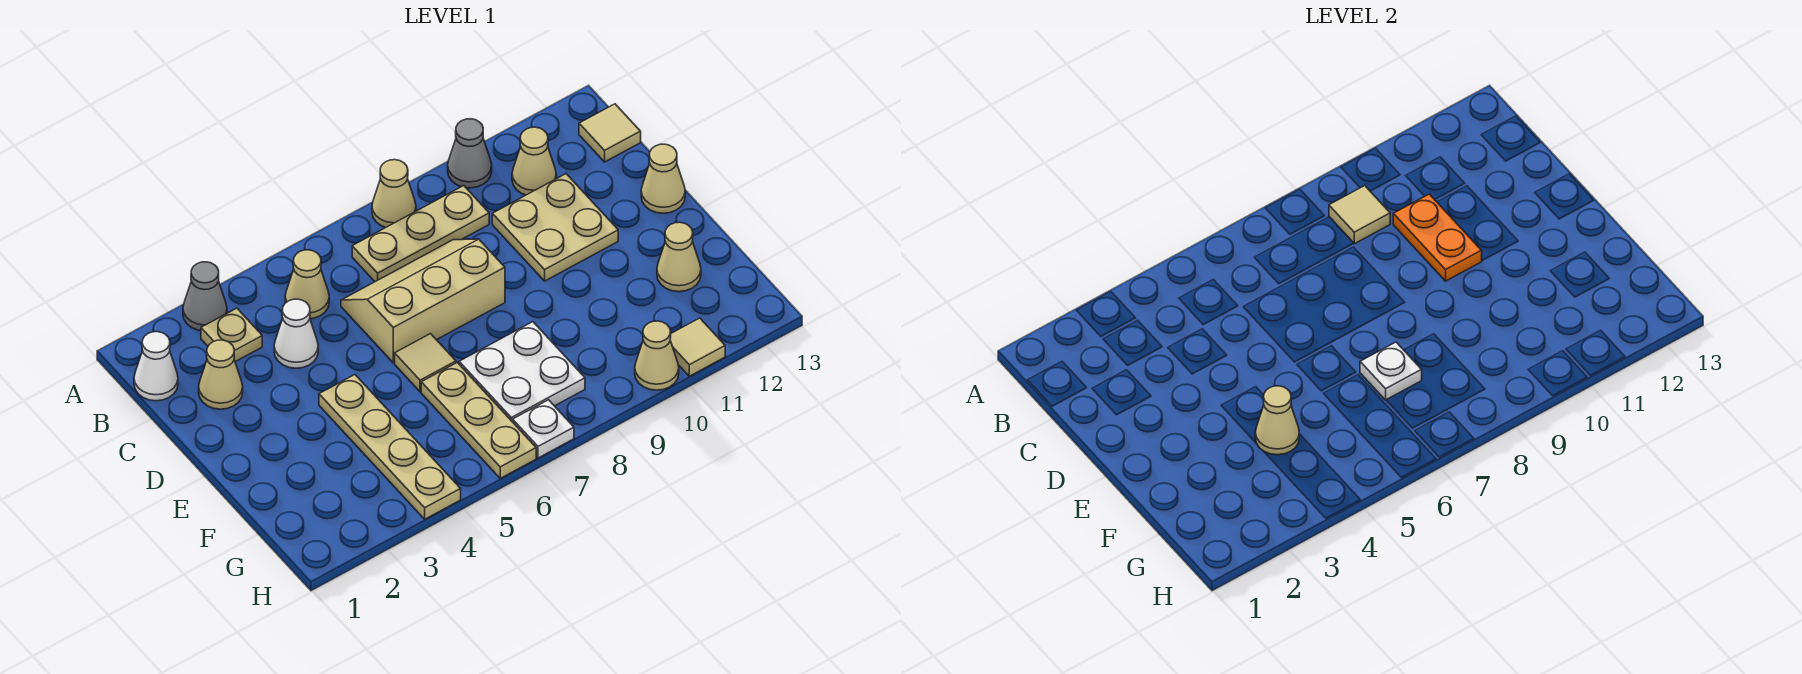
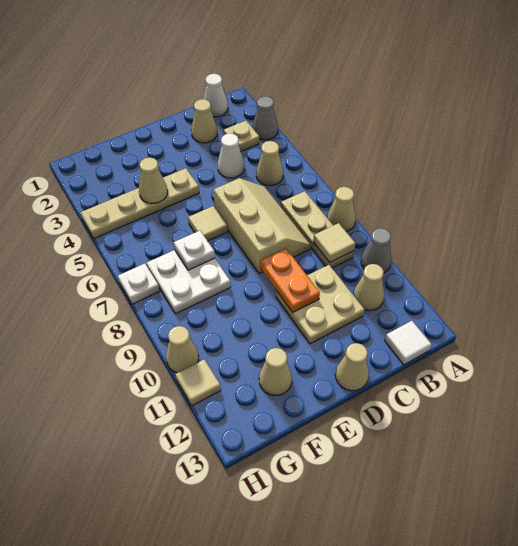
tan 1x1 tile [579,104,641,162] -> white 1x1 tile [385,321,432,365]
orange 1x2 plate [1393,194,1482,281] -> orange 1x2 plate turned to [260,248,320,312]
tan 1x3 plate [421,363,536,478] -> none

